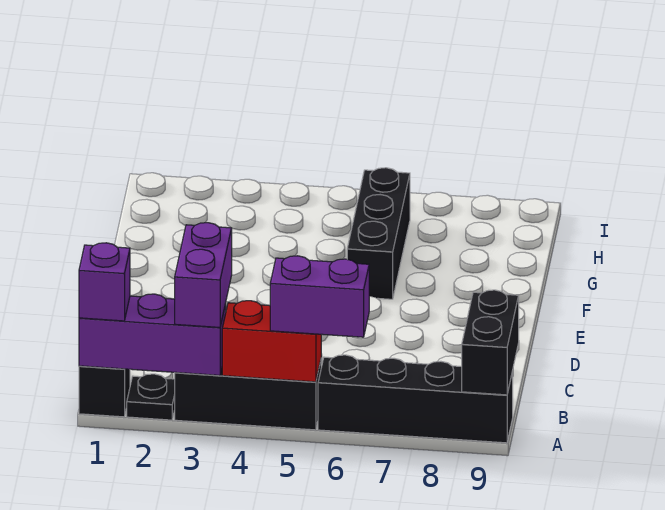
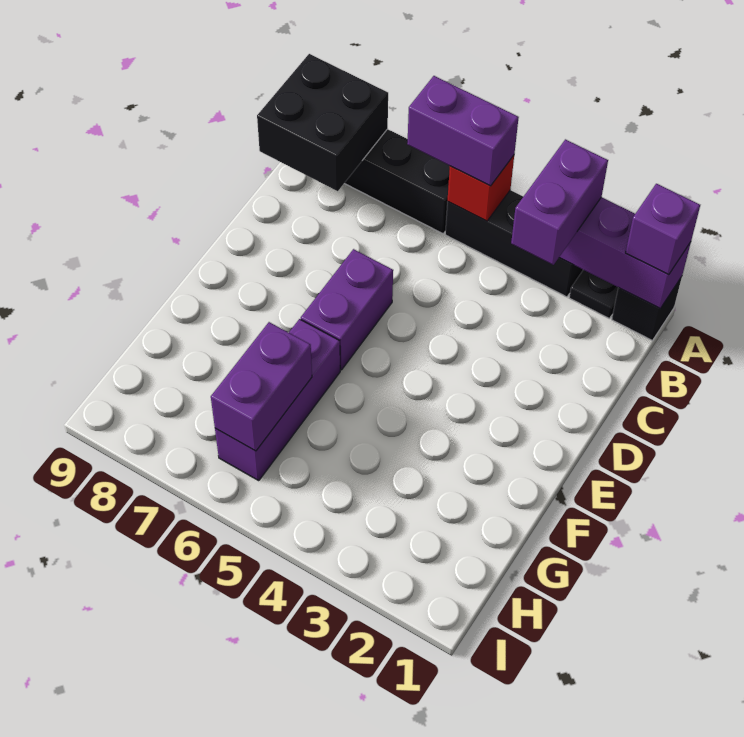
red 1x2 brick [222,301,321,382] -> red 1x1 brick [448,155,514,221]
black 1x2 brick [462,290,519,395] -> black 2x2 brick [257,54,388,191]
none -> purple 1x2 brick [301,249,393,370]
black 1x3 brick [347,168,410,299] -> purple 1x3 brick [215,319,340,481]
none -> purple 1x2 brick [211,322,312,451]

